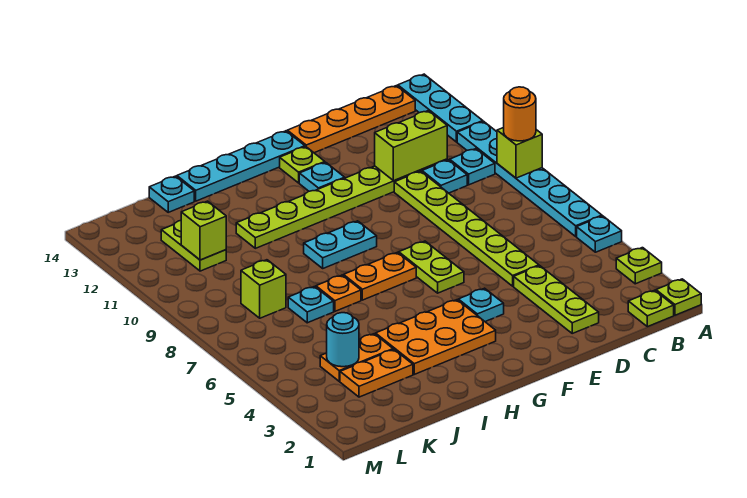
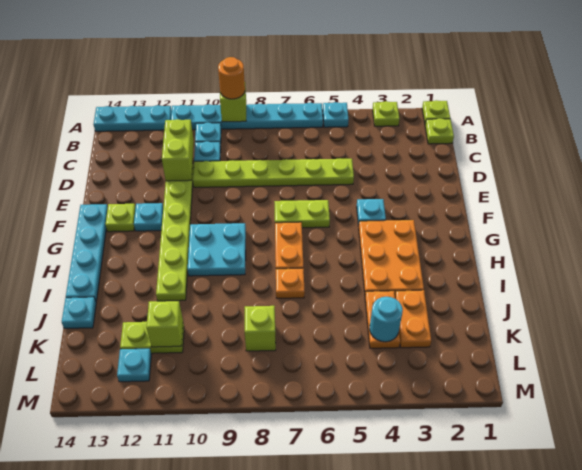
orange 1x4 plate [287,86,415,153] -> none
lime 1x3 plate [514,266,599,333] -> none
cyan 1x2 plate [304,221,377,268] -> cyan 2x2 plate [188,223,246,276]
cyan 1x1 plate [288,287,334,323] -> cyan 1x1 plate moved to [117,349,151,382]

